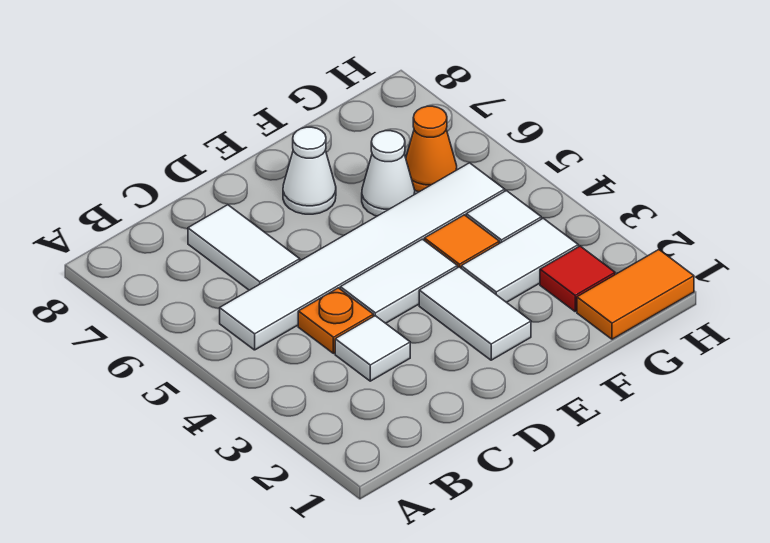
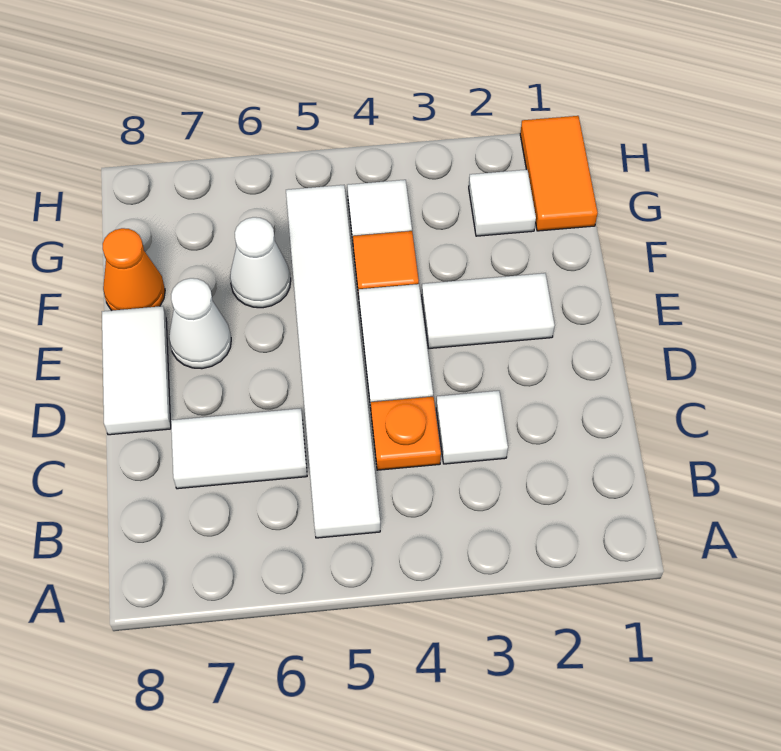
white 1x2 tile [461,218,578,302] -> white 1x2 tile moved to [102,306,171,435]
red 1x1 tile [540,246,615,311] -> white 1x1 tile [469,170,536,236]
orange 1x1 cone [406,106,457,192] -> orange 1x1 cone moved to [103,228,165,310]

